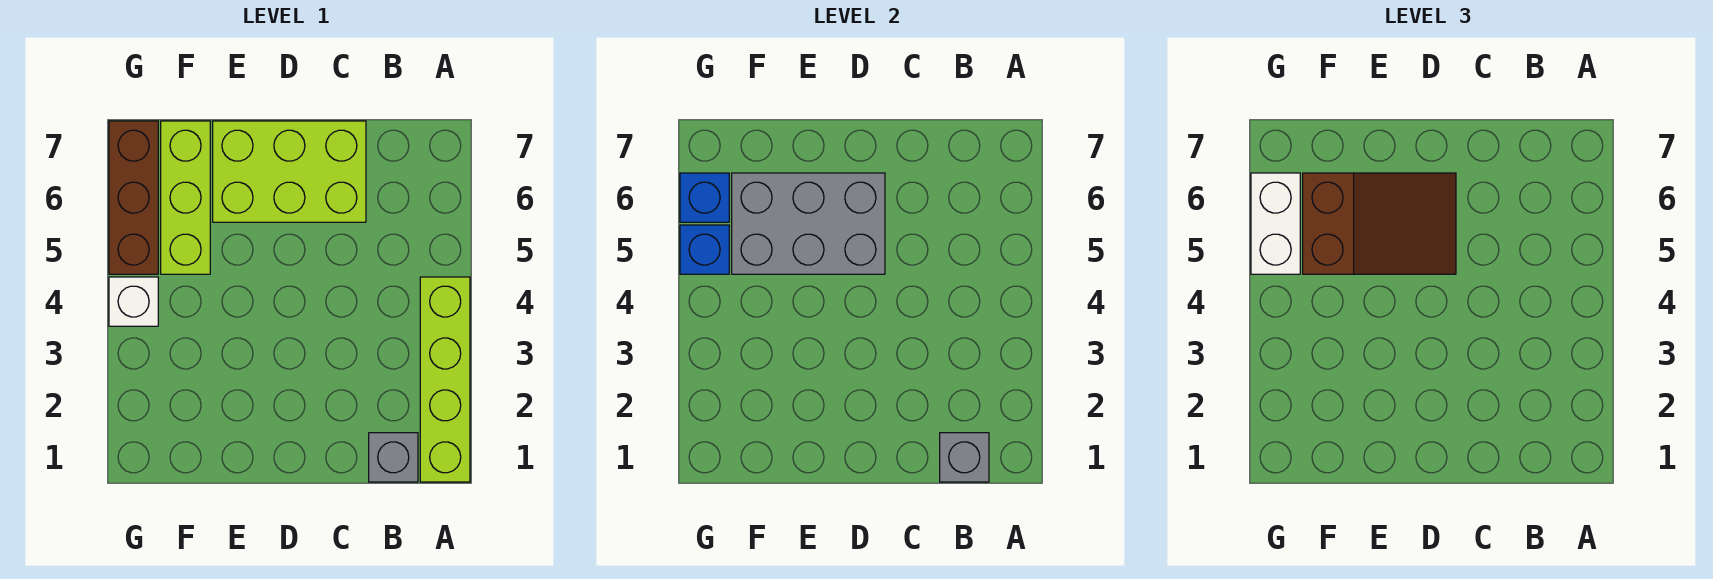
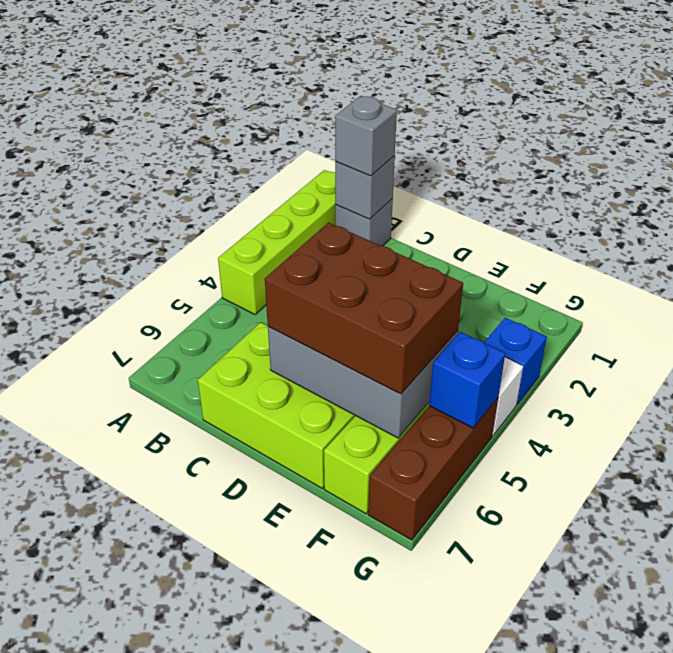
none -> grey 1x1 brick [335,96,397,176]
brown 2x3 slope [1303,173,1456,274] -> brown 2x3 brick [265,223,463,394]
white 1x2 brick [1251,173,1300,274] -> none
blue 1x1 brick [680,173,729,222] -> blue 1x1 brick moved to [484,318,547,404]

